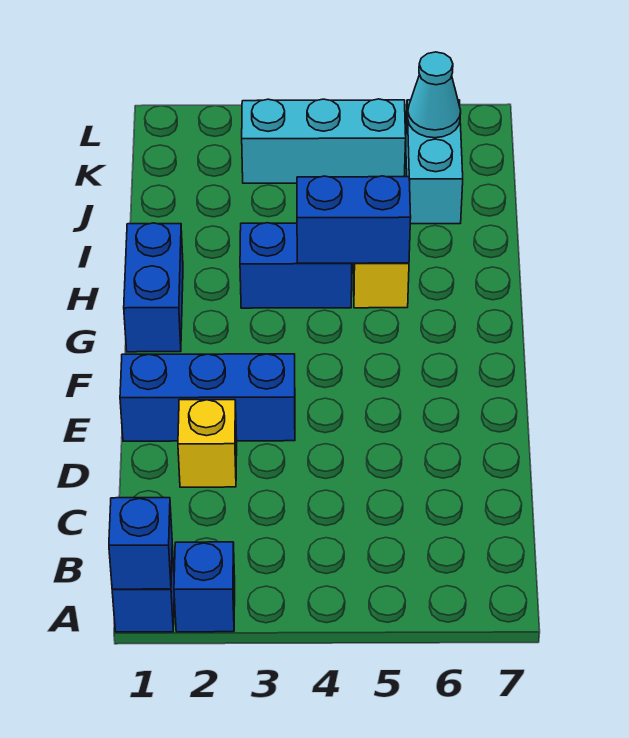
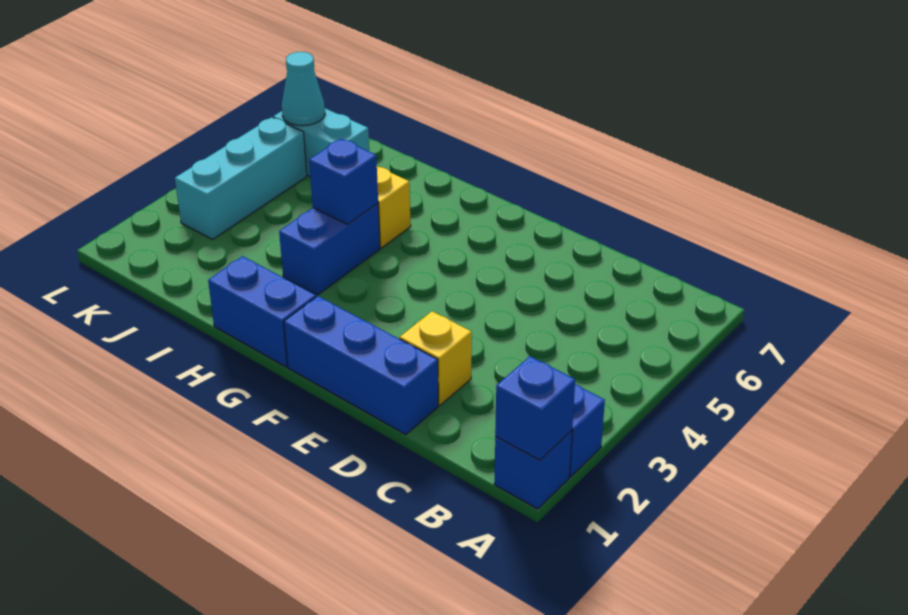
blue 1x3 brick [120,354,295,441] -> blue 1x3 brick turned to [284,296,438,435]
blue 1x2 brick [297,176,411,263] -> blue 1x1 brick [309,139,378,224]

